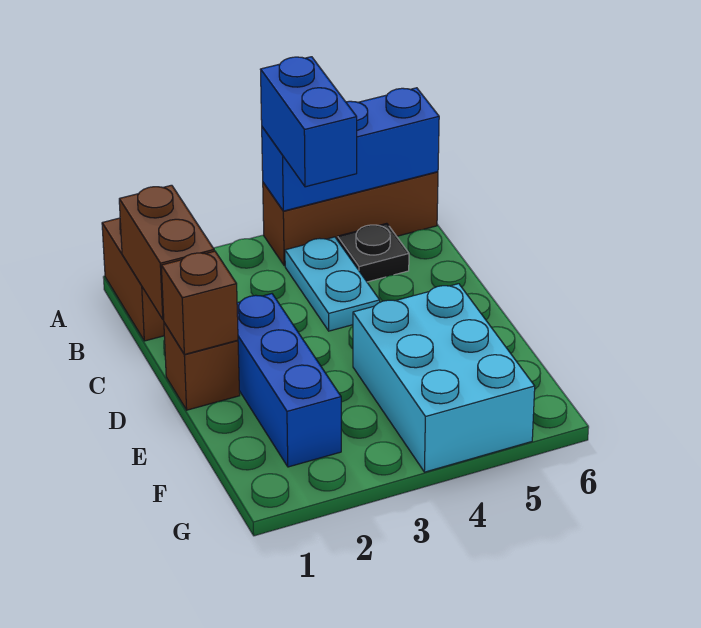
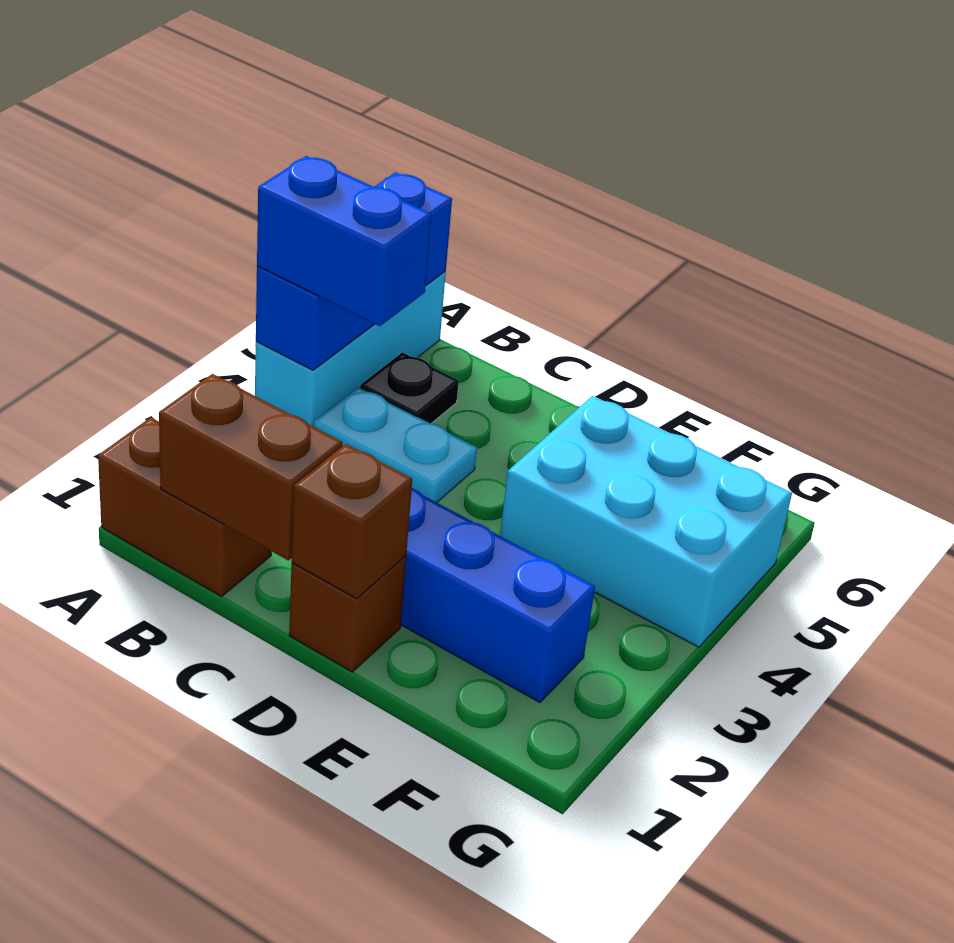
brown 1x3 brick [263,172,438,266] -> cyan 1x3 brick [255,272,446,427]

